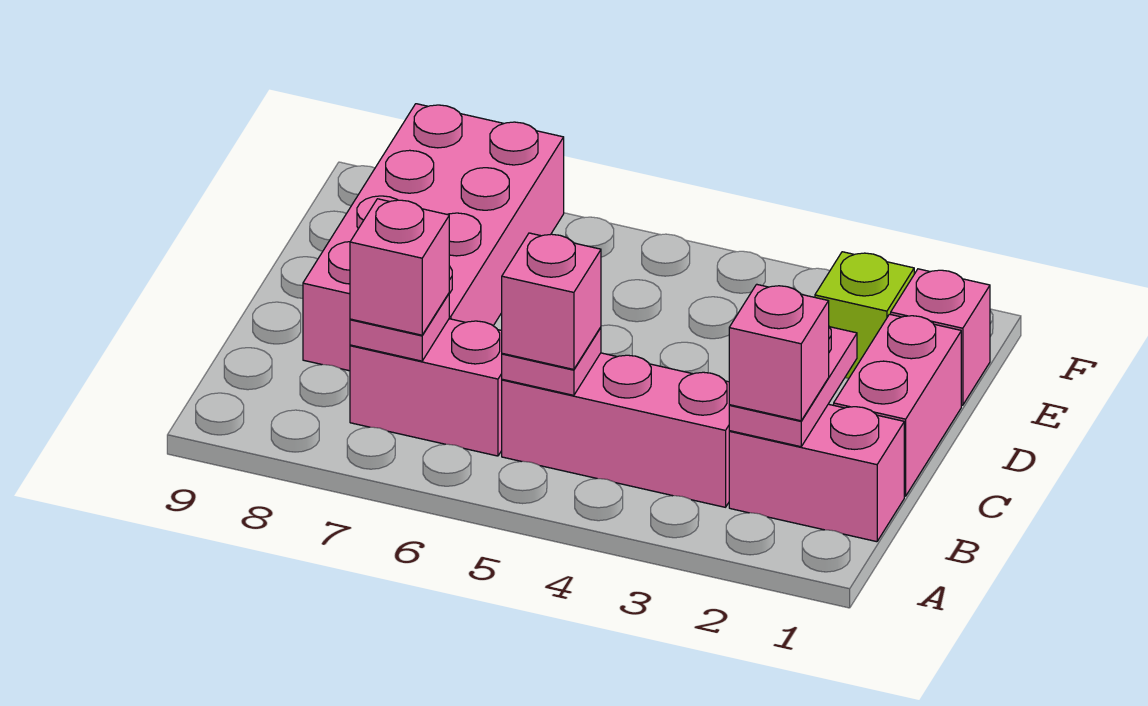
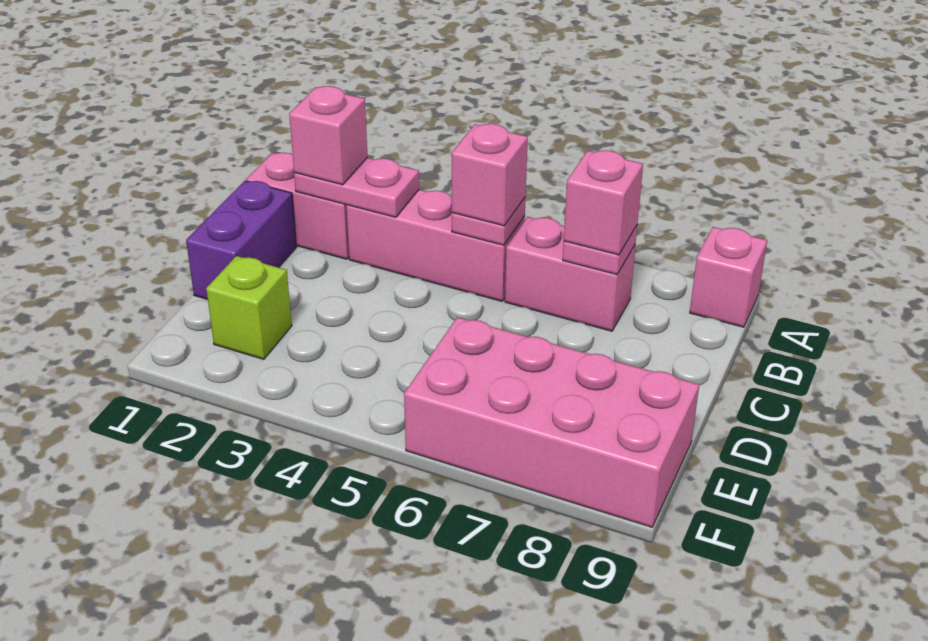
pink 1x2 plate [729,327,857,447] -> pink 1x2 plate turned to [294,158,419,217]
pink 1x2 brick [834,314,961,496] -> purple 1x2 brick [186,181,296,299]
pink 2x4 brick [303,104,564,371] -> pink 2x4 brick turned to [404,317,699,527]
pink 1x1 brick [891,269,990,405] -> pink 1x1 brick moved to [690,227,767,327]

